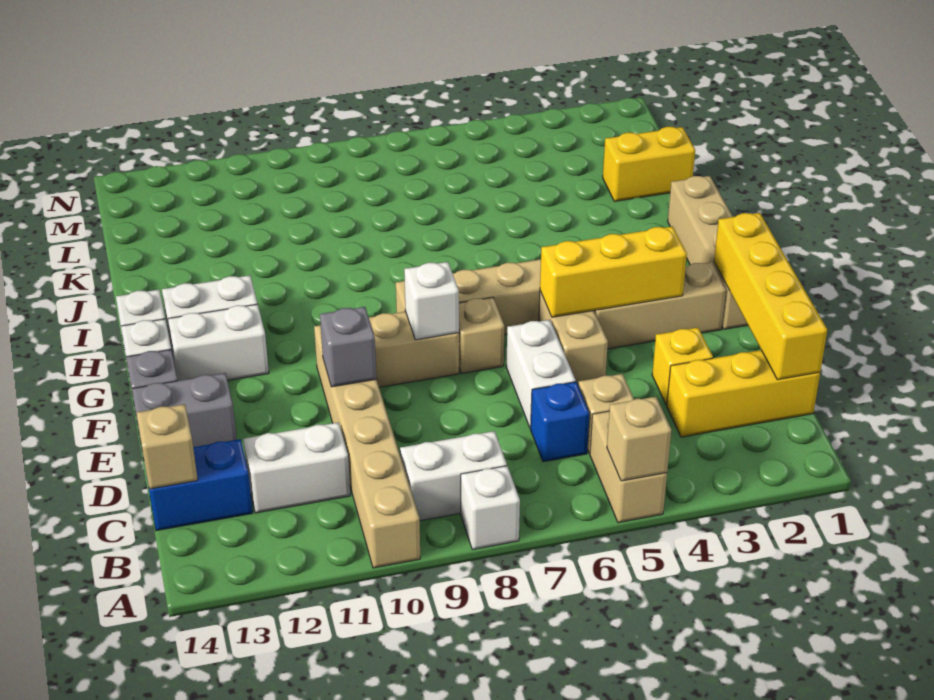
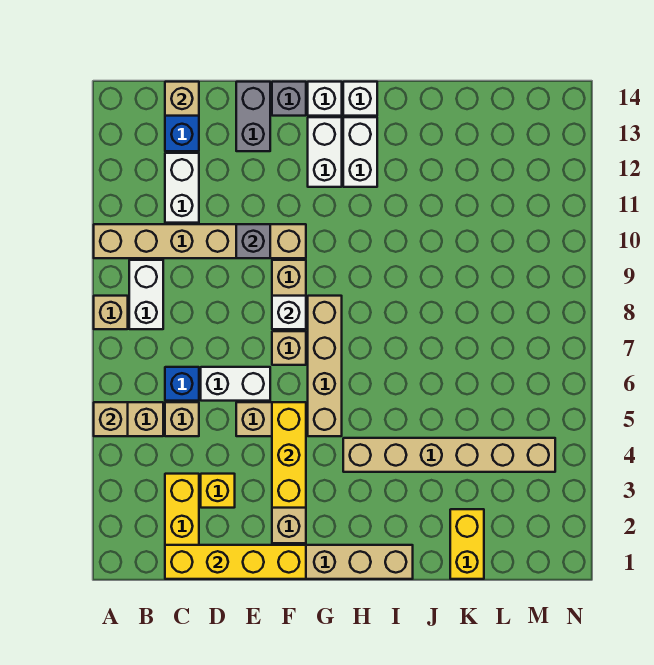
white 1x1 brick [461,466,520,550] -> tan 1x1 brick [94,296,128,329]
none -> tan 1x6 brick [343,438,555,472]

